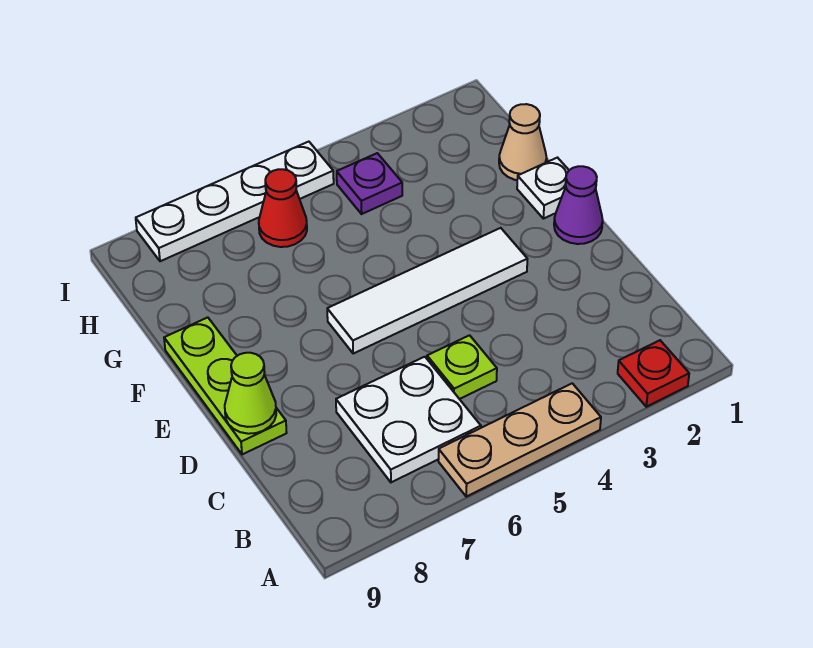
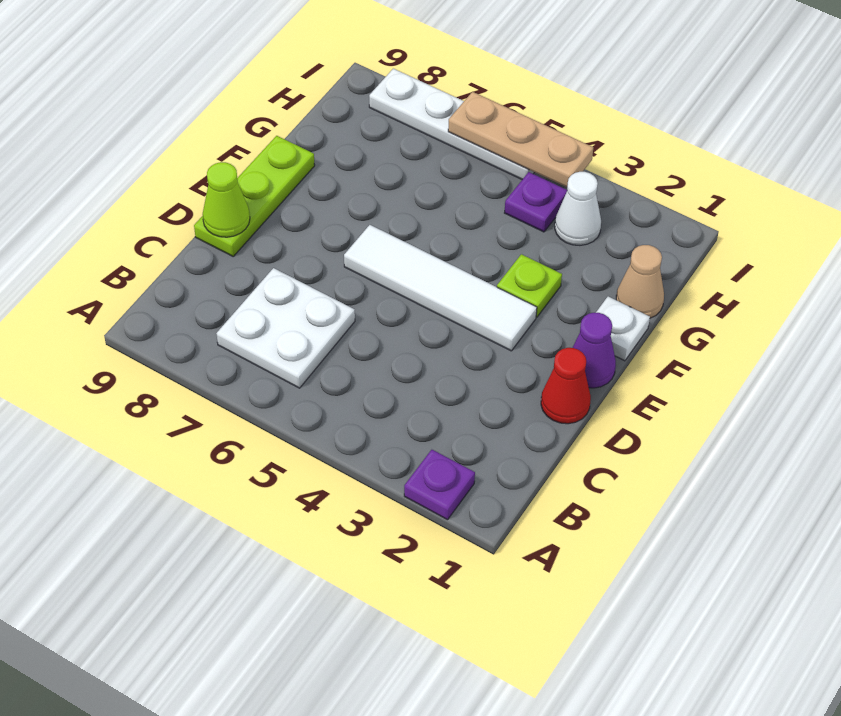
red 1x1 plate [618,340,689,407] -> purple 1x1 plate [404,450,475,520]
tan 1x3 plate [438,383,601,497] -> tan 1x3 plate moved to [448,92,593,187]
lime 1x1 plate [427,335,497,399] -> lime 1x1 plate moved to [497,254,562,317]
none -> white 1x1 cone [555,172,601,245]
red 1x1 cone [259,169,307,247] -> red 1x1 cone moved to [541,348,591,424]

